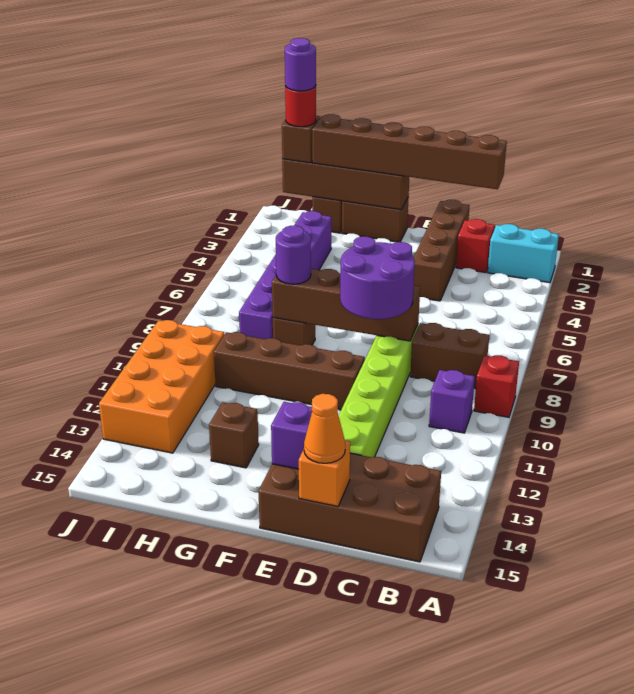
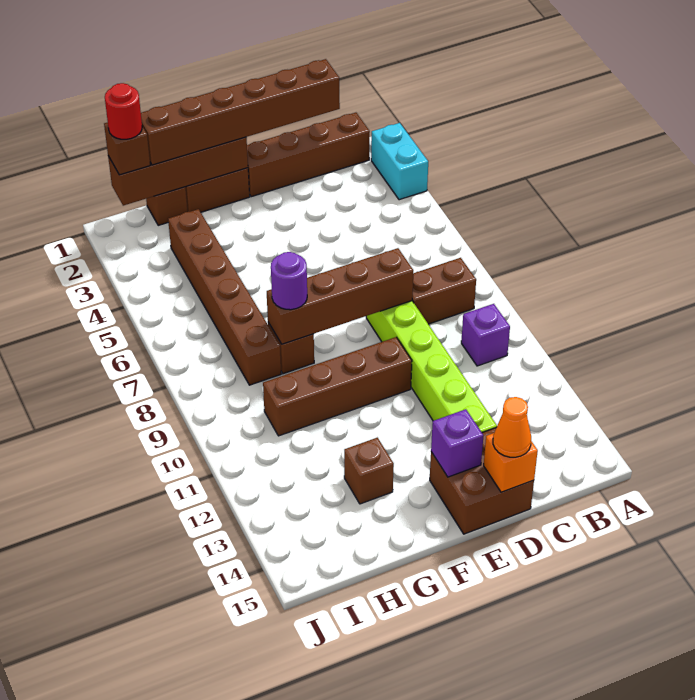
cyan 1x2 brick [488,224,559,283] -> cyan 1x2 brick turned to [371,123,428,200]
red 1x1 brick [474,355,519,417] -> none
brown 2x4 brick [258,453,441,562] -> brown 2x2 brick [430,428,534,534]
red 1x1 brick [456,219,495,273] -> none
brown 1x4 brick [414,200,470,301] -> brown 1x4 brick turned to [247,113,370,197]
purple 2x2 round brick [340,237,415,319] -> none
purple 1x6 brick [239,211,331,339] -> brown 1x6 brick [168,209,281,385]
purple 1x1 round brick [285,38,316,91] -> none
orange 2x4 brick [99,320,224,453] -> none

